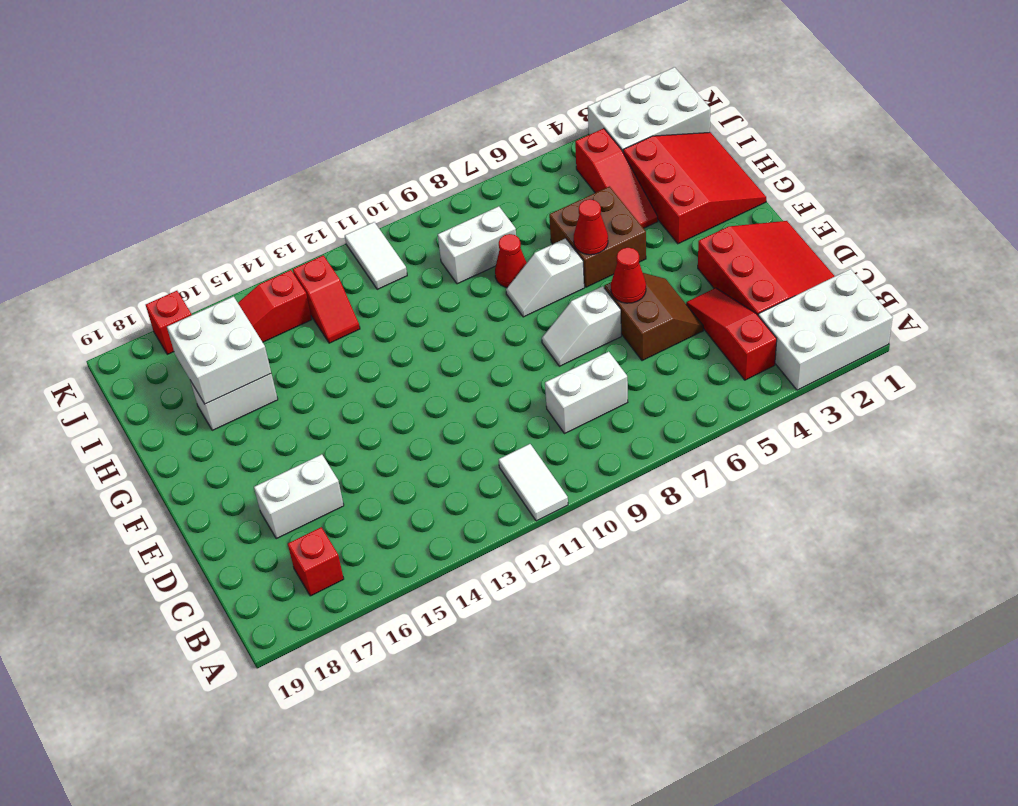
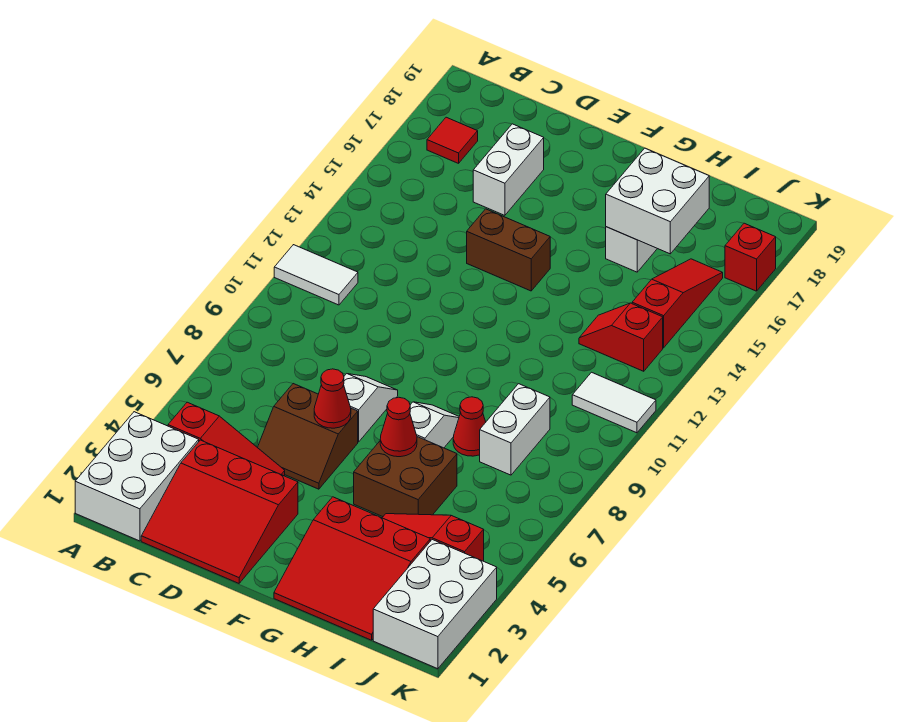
red 1x1 brick [288,527,344,596] -> red 1x1 tile [427,117,478,163]
white 1x2 brick [545,352,628,434] -> none
none -> brown 1x2 brick [467,209,550,291]

